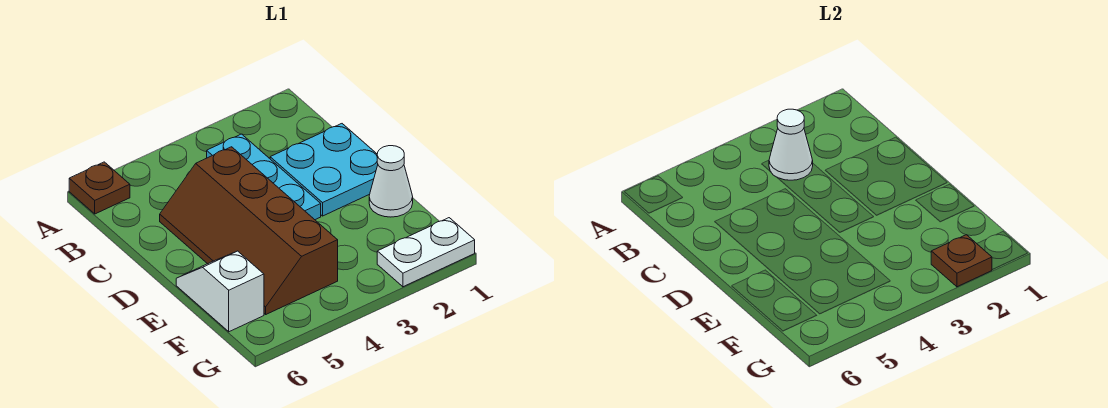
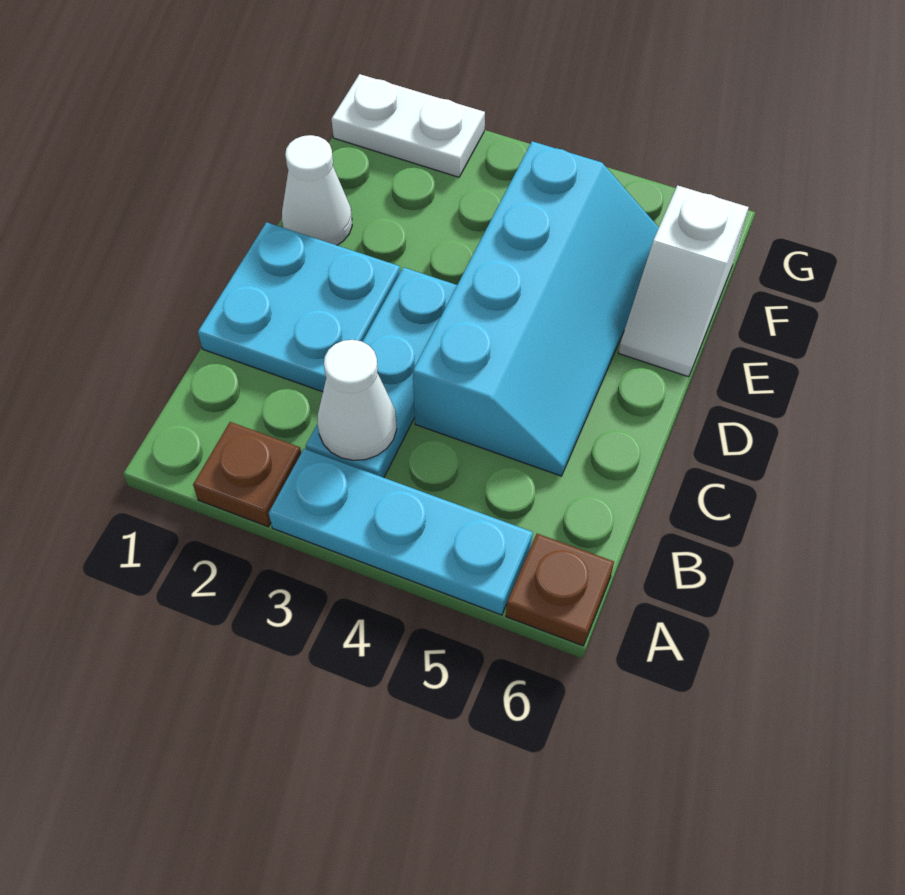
none -> cyan 1x3 plate [269,449,533,615]
brown 2x4 slope [160,147,338,314] -> cyan 2x4 slope [413,141,659,476]
brown 1x1 plate [931,235,992,287] -> brown 1x1 plate moved to [193,422,301,527]

